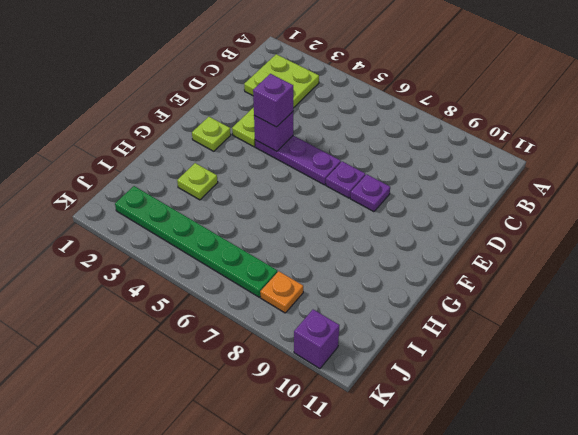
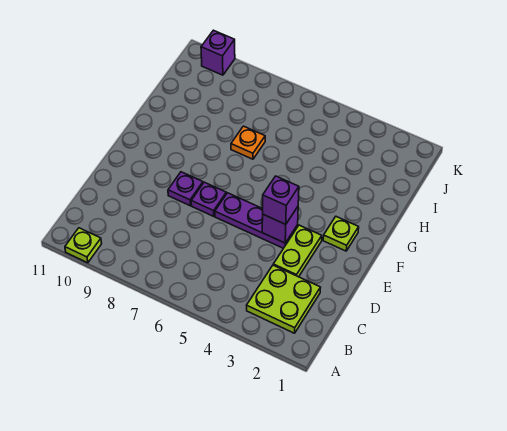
lime 1x1 plate [177,163,218,200] -> lime 1x1 plate moved to [65,228,102,263]
green 1x6 plate [115,186,277,297] -> none
orange 1x1 plate [260,271,303,313] -> orange 1x1 plate moved to [231,126,265,159]

